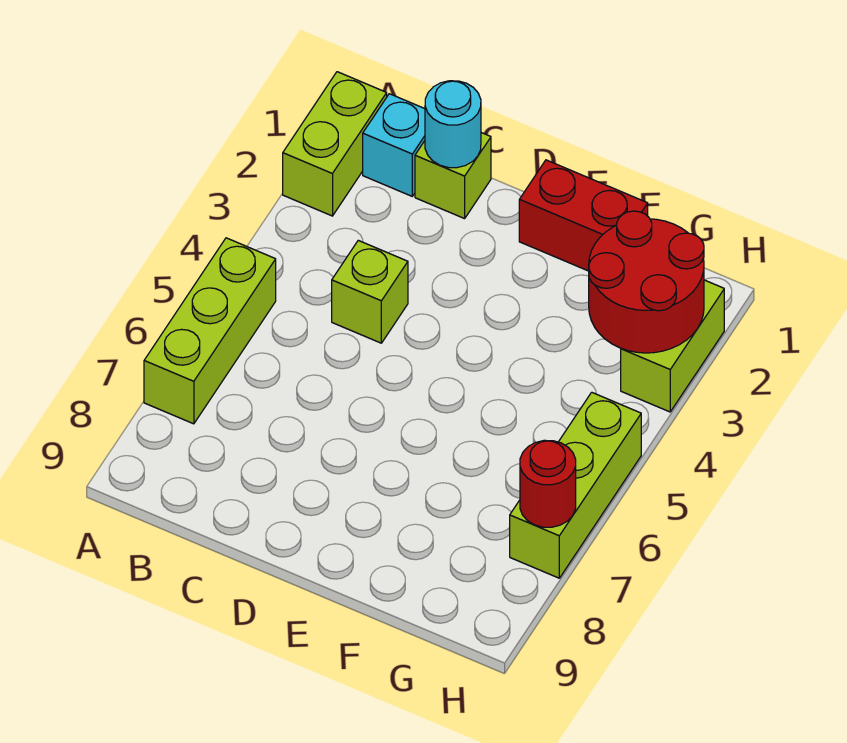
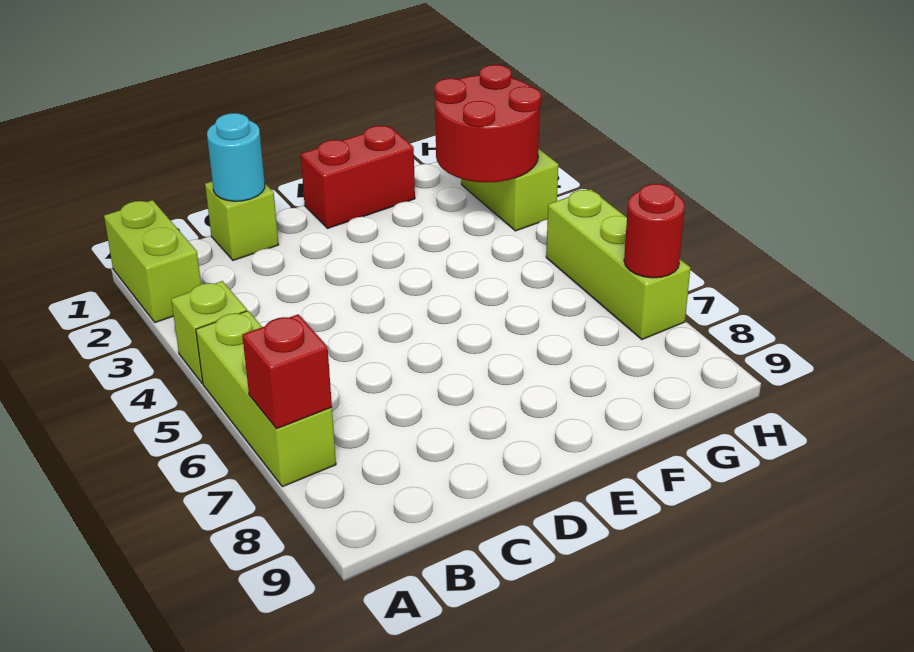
none -> red 1x1 brick [242,314,332,429]
cyan 1x1 brick [363,94,425,196] -> none
lime 1x1 brick [332,240,408,343] -> lime 1x1 brick moved to [171,281,247,383]

